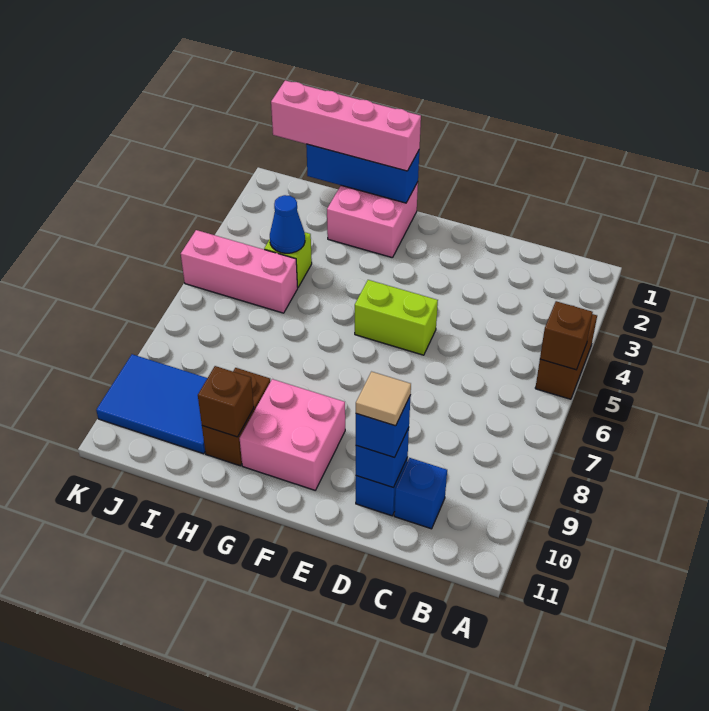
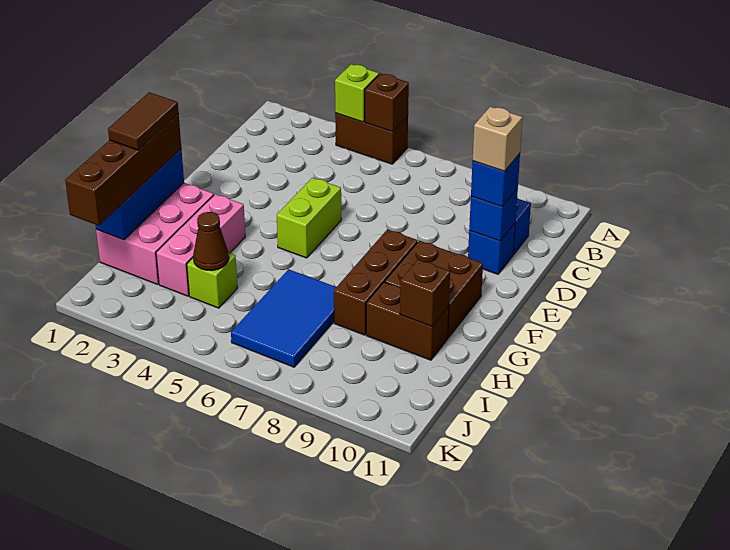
none -> lime 1x1 brick [335,64,379,122]
tan 1x1 tile [356,372,411,426] -> tan 1x1 brick [473,107,523,171]
none -> brown 1x3 brick [334,229,418,335]
pink 2x2 brick [240,379,345,490] -> brown 2x2 brick [385,241,483,338]
pink 2x2 brick [327,182,418,258] -> pink 2x3 brick [96,183,214,284]
pink 1x4 brick [271,80,421,171] -> brown 1x4 brick [65,114,181,226]
none -> brown 1x2 tile [108,92,179,150]
blue 1x1 cone [270,195,305,253] -> brown 1x1 cone [193,212,229,271]
pink 1x3 brick [181,230,298,313] -> pink 1x3 brick moved to [156,194,245,296]
blue 2x3 tile [96,354,207,454] -> blue 2x3 tile moved to [231,269,336,367]

